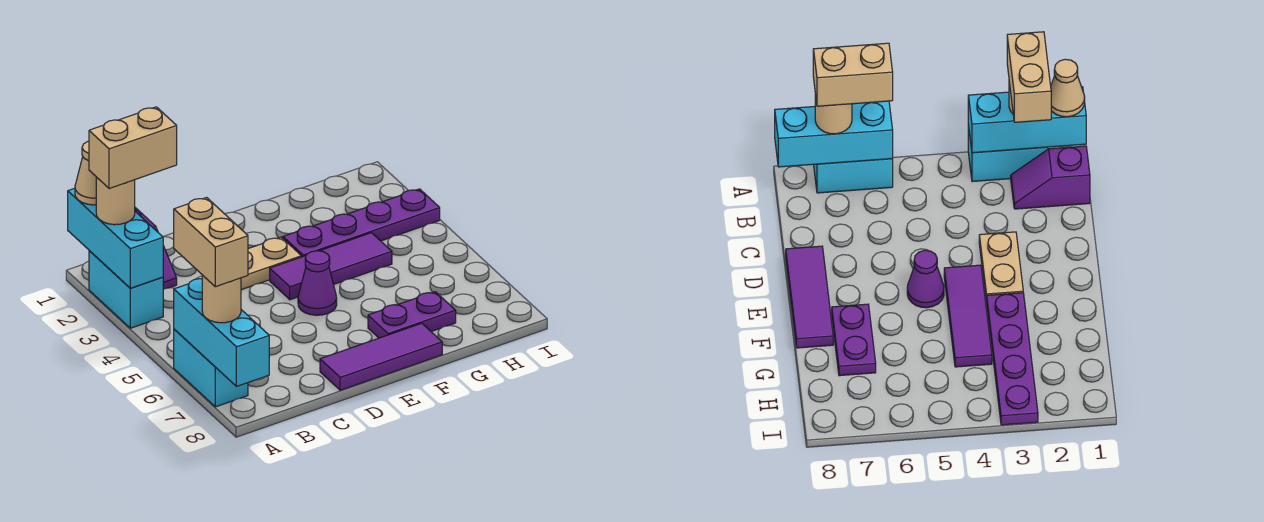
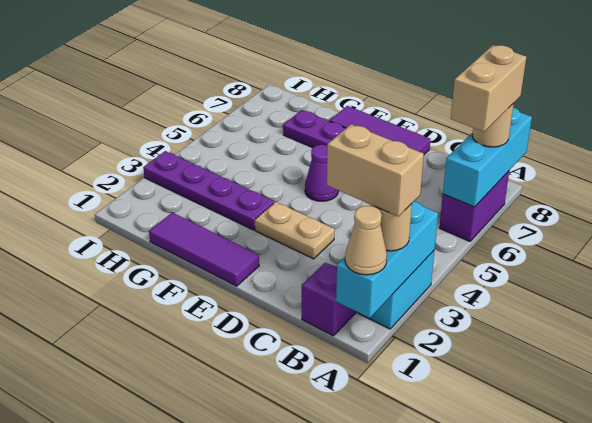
cyan 1x2 brick [174,329,248,407] -> purple 1x2 brick [439,171,509,241]
purple 1x3 tile [270,233,392,300] -> purple 1x3 tile moved to [149,213,259,286]

